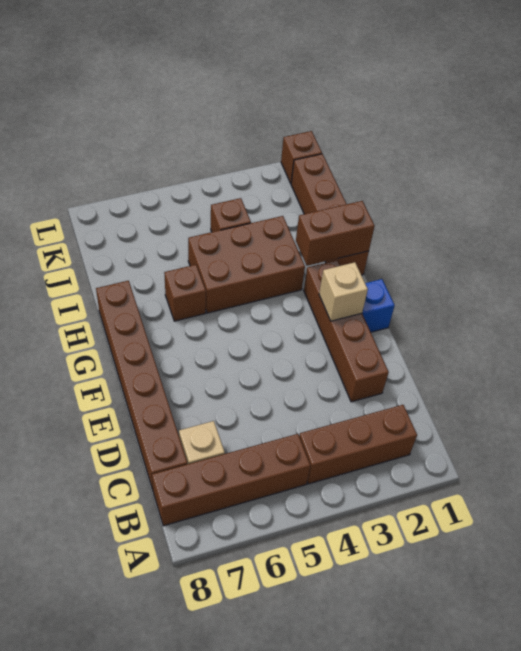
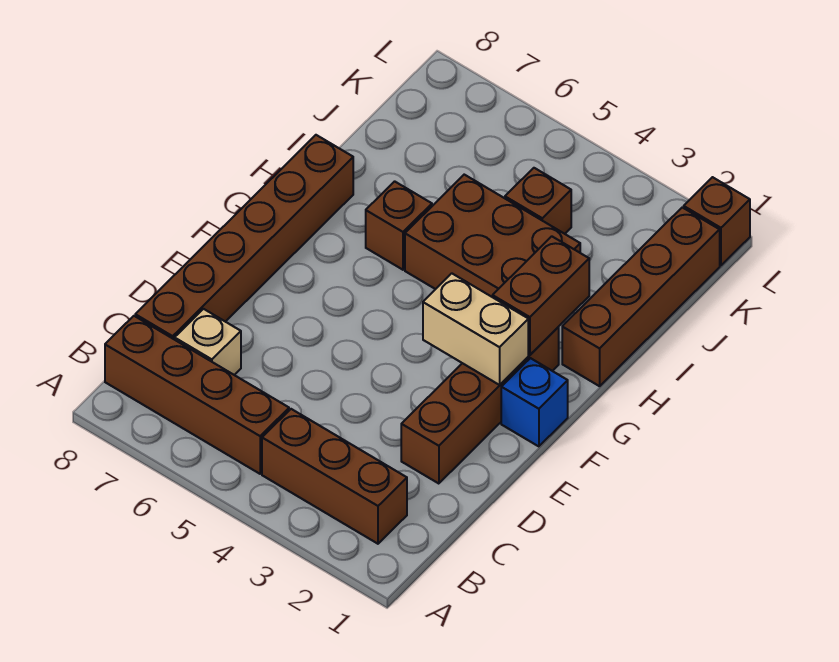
tan 1x1 brick [319,262,368,321] -> tan 1x2 brick [423,273,528,385]
brown 1x2 brick [296,201,375,266] -> brown 1x2 brick turned to [493,236,589,355]

